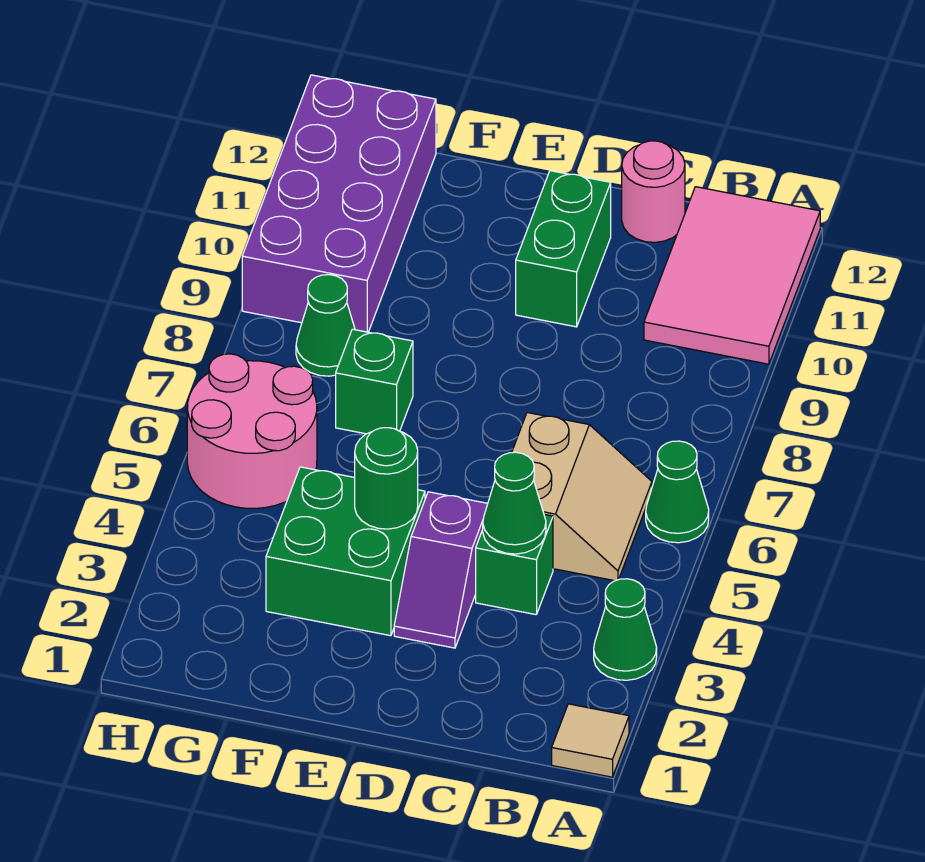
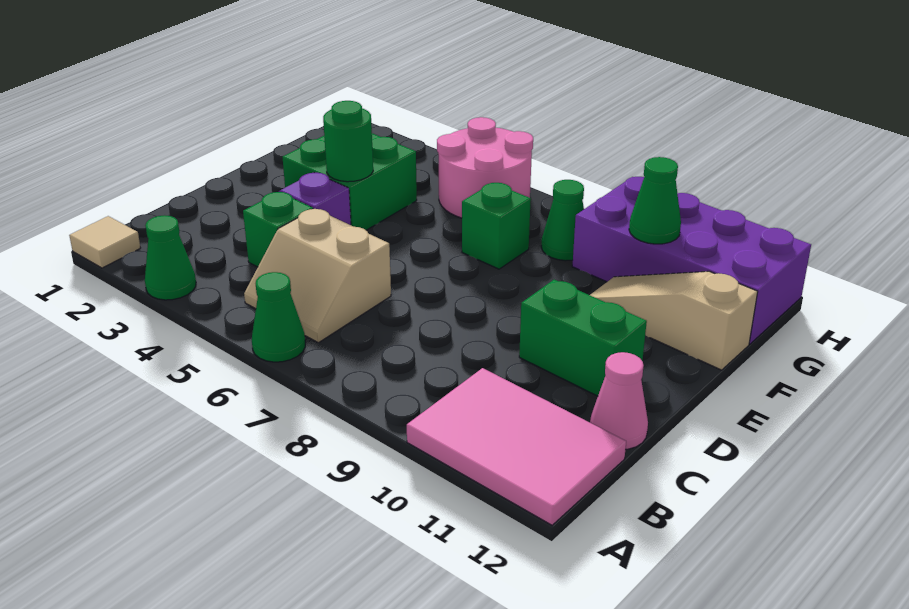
green 1x1 cone [483,452,546,554] -> green 1x1 cone moved to [629,157,681,244]
pink 1x1 round brick [622,141,685,242] -> pink 1x1 cone [590,352,648,449]
none -> tan 1x3 slope [590,271,758,370]

